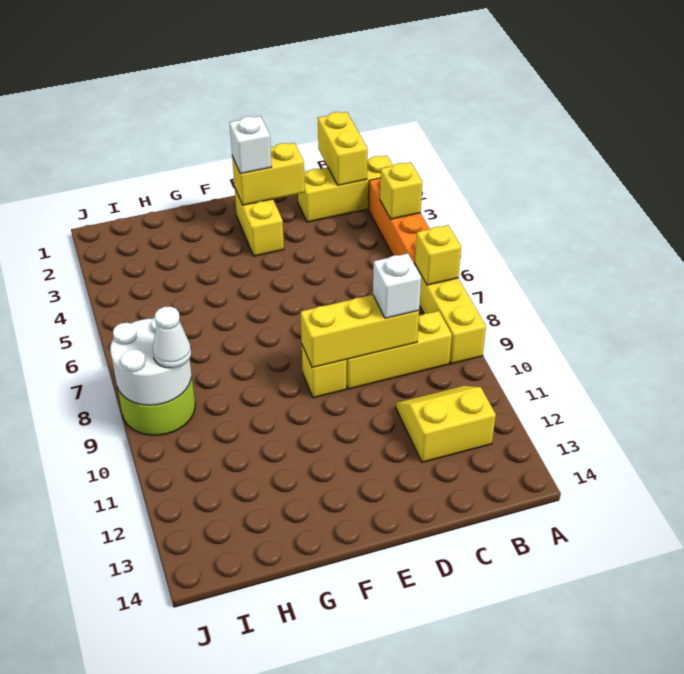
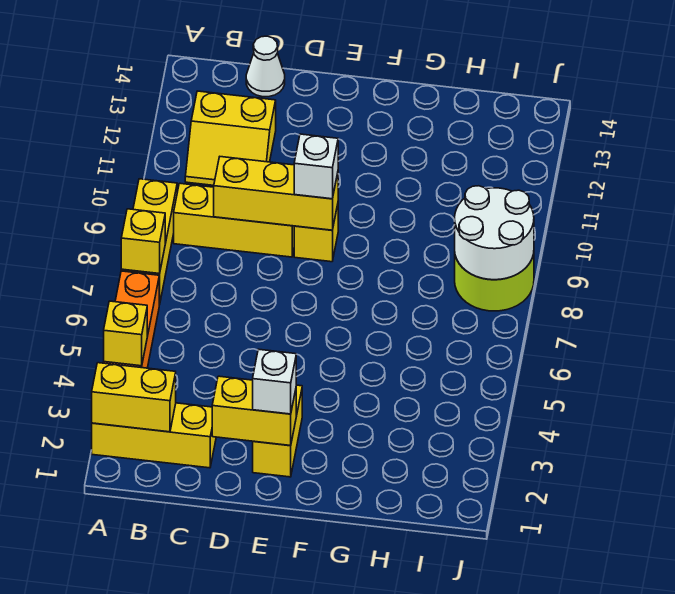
yellow 1x2 brick [318,112,368,185] -> yellow 1x2 brick turned to [92,363,176,432]
white 1x1 brick [373,254,421,318] -> white 1x1 brick moved to [294,134,338,199]
white 1x1 cone [153,307,191,368] -> white 1x1 cone moved to [246,36,285,97]

